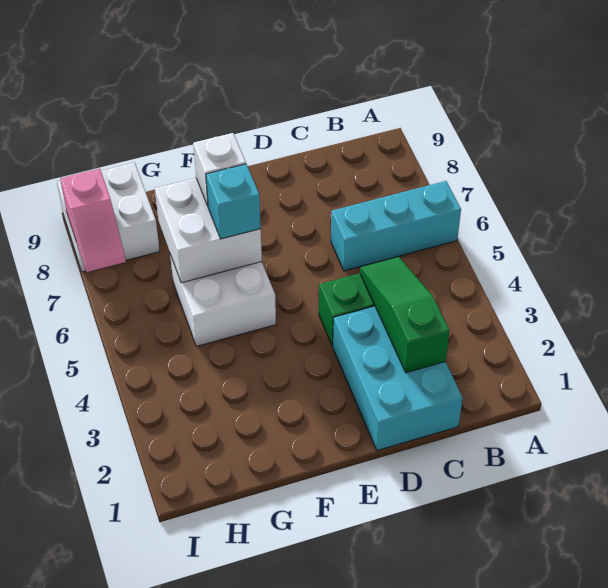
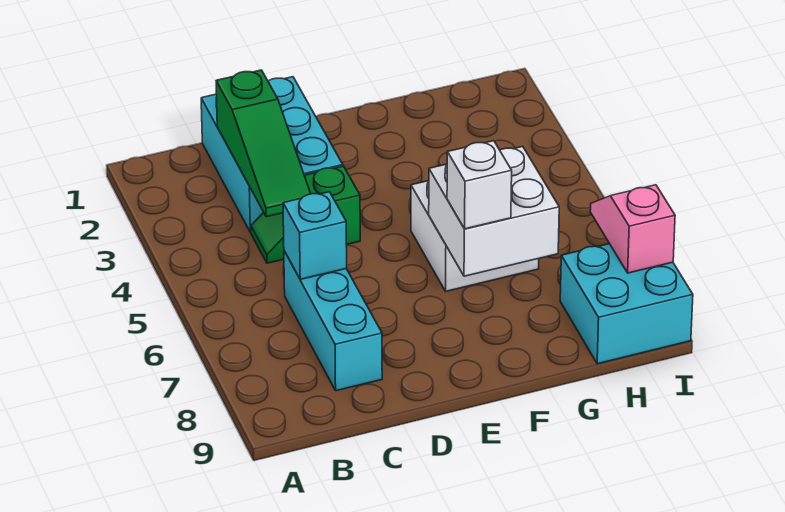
cyan 1x3 brick [331,181,461,271] -> cyan 1x3 brick turned to [284,251,382,391]
cyan 1x1 brick [206,164,261,239] -> cyan 1x1 brick moved to [283,192,347,279]
white 2x2 brick [57,162,160,272] -> cyan 2x2 brick [560,244,693,364]

